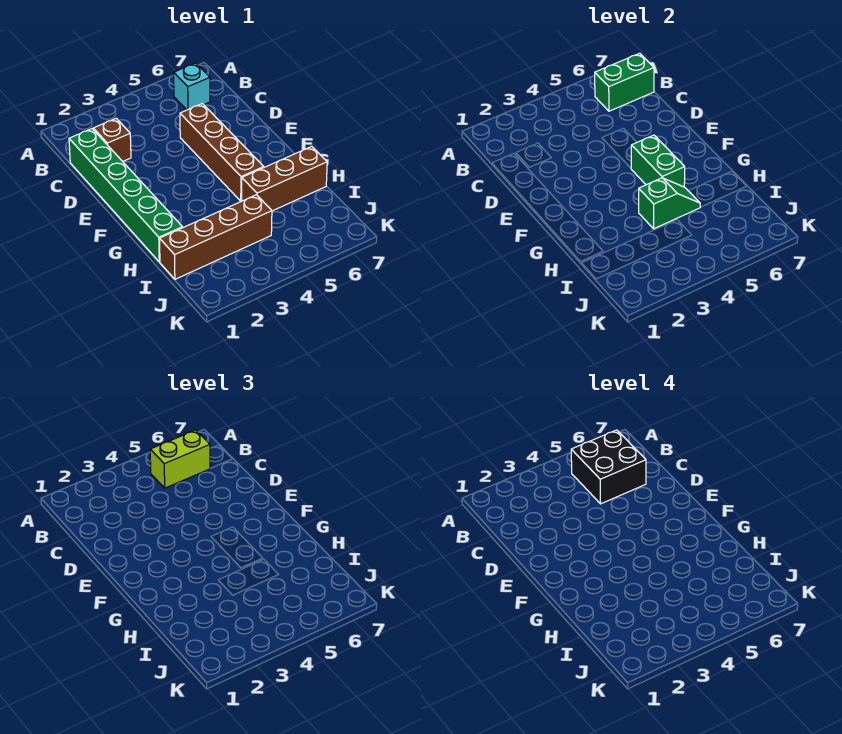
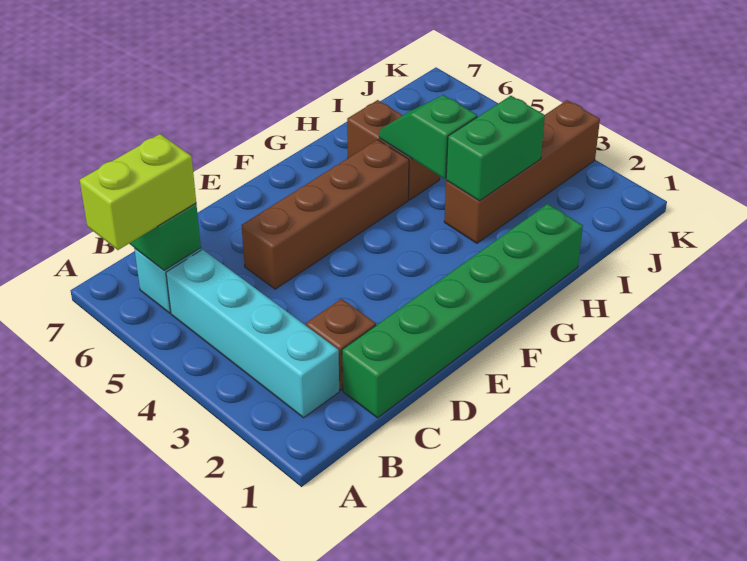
none -> cyan 1x4 brick [166,250,339,418]
lime 1x2 brick [150,430,210,488] -> lime 1x2 brick turned to [80,134,196,250]
black 2x2 brick [571,430,646,504] -> none
green 1x2 brick [631,135,685,187] -> green 1x2 brick moved to [446,96,545,201]
brown 1x3 brick [242,146,327,211] -> brown 1x2 brick [347,100,440,200]
brown 1x4 brick [160,195,272,279] -> brown 1x4 brick turned to [444,100,600,243]

